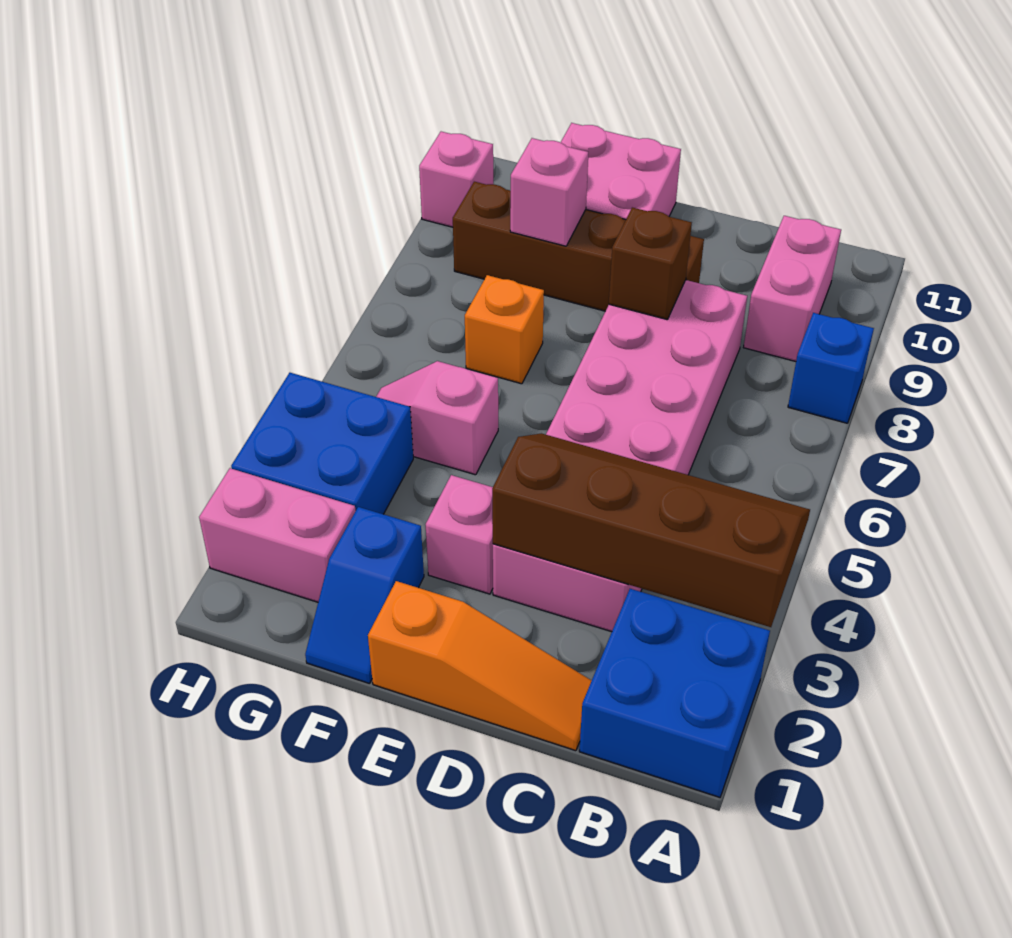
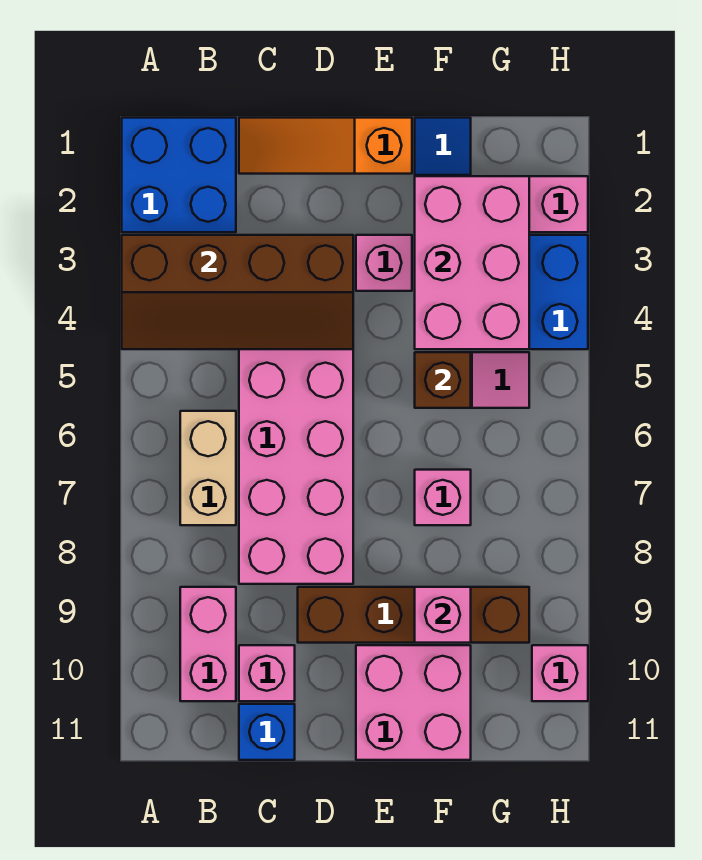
blue 1x1 brick [788,313,874,423] -> blue 1x1 brick moved to [239,704,295,760]
none -> tan 1x2 brick [180,411,236,525]
none -> pink 1x1 brick [239,645,295,701]
brown 1x1 brick [609,208,692,320] -> brown 1x1 brick moved to [415,352,471,408]
none -> pink 2x3 brick [415,176,529,349]
orange 1x1 brick [465,275,544,384] -> pink 1x1 brick [415,470,471,525]

